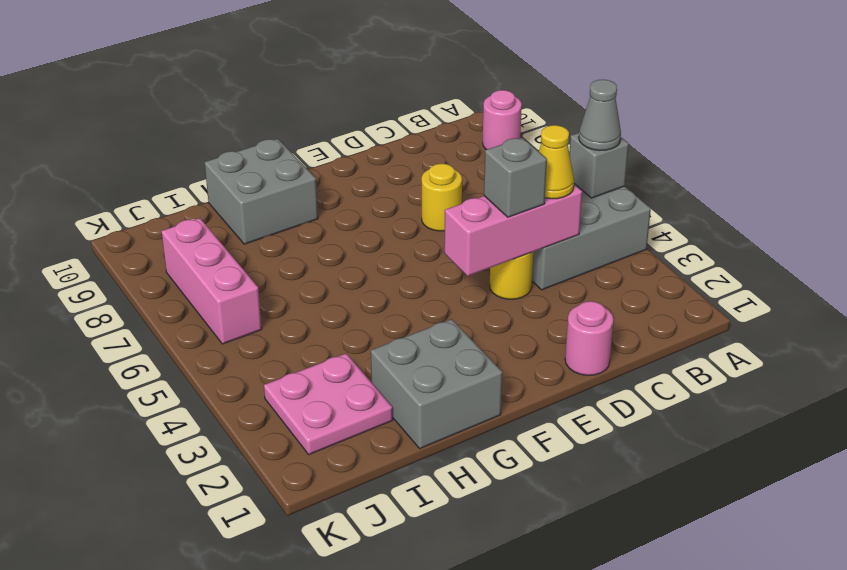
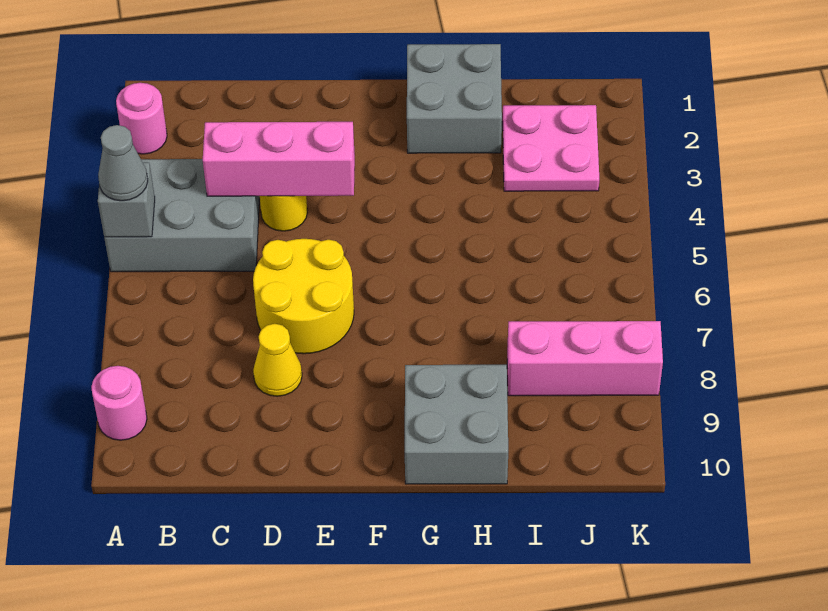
yellow 1x1 cone [539,125,574,199] -> yellow 1x1 cone moved to [253,324,302,396]
pink 1x1 round brick [565,301,613,375] -> pink 1x1 round brick moved to [116,83,167,154]
grey 1x1 brick [484,138,547,217] -> none
yellow 1x1 round brick [422,164,462,231] -> yellow 2x2 round brick [253,239,354,354]
pink 1x3 brick [161,218,262,344] -> pink 1x3 brick turned to [507,321,663,396]

